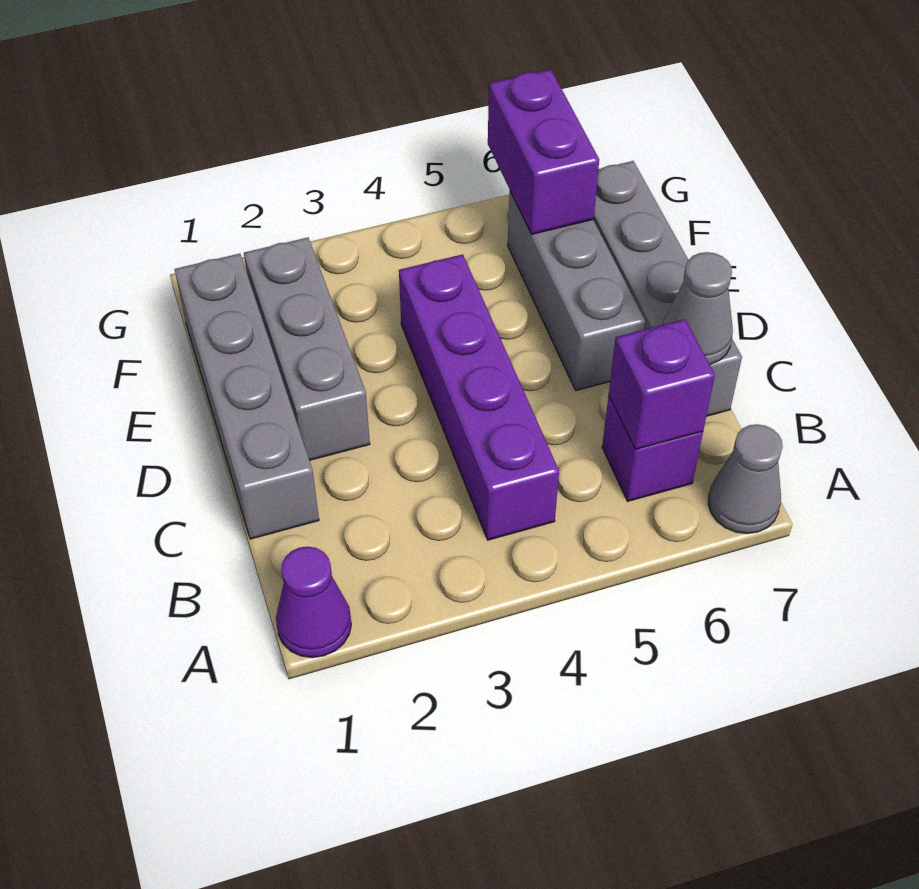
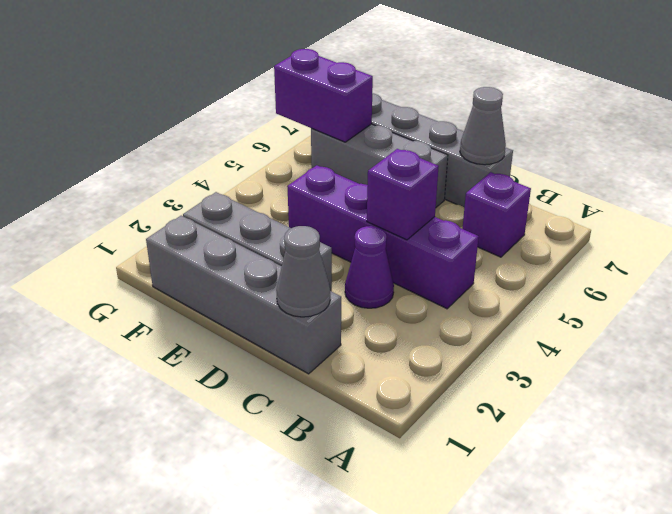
purple 1x1 cone [276,547,351,658] -> purple 1x1 cone moved to [345,226,394,308]
grey 1x1 cone [708,424,783,534] -> grey 1x1 cone moved to [276,226,330,317]
purple 1x1 brick [609,319,715,450] -> purple 1x1 brick moved to [367,149,439,240]

